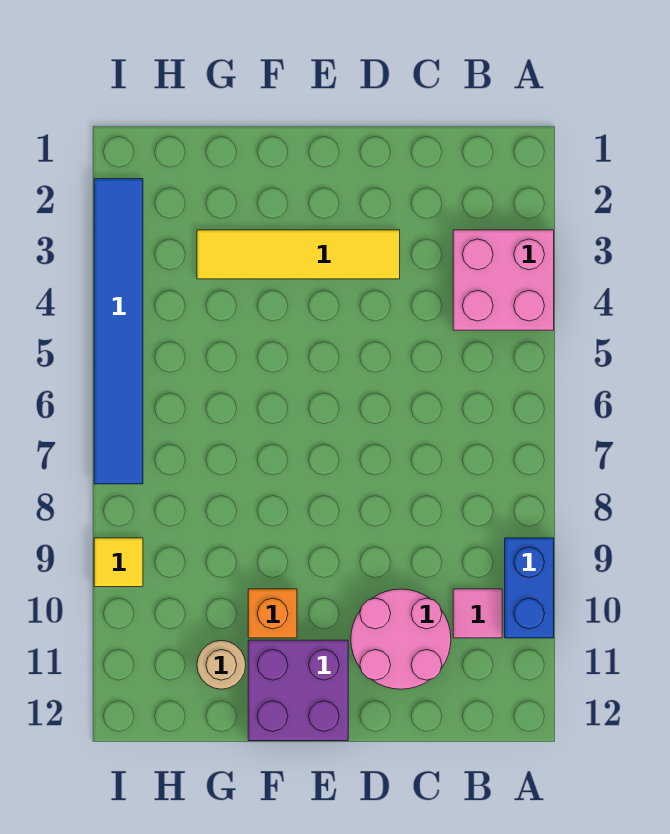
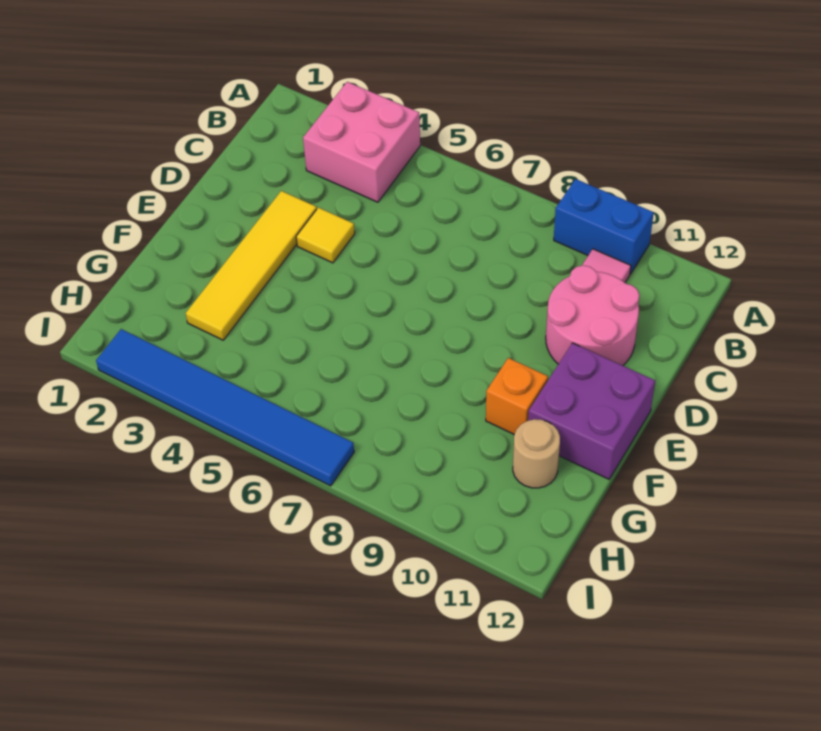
yellow 1x1 tile [94,538,143,587] -> yellow 1x1 tile moved to [296,207,355,263]

